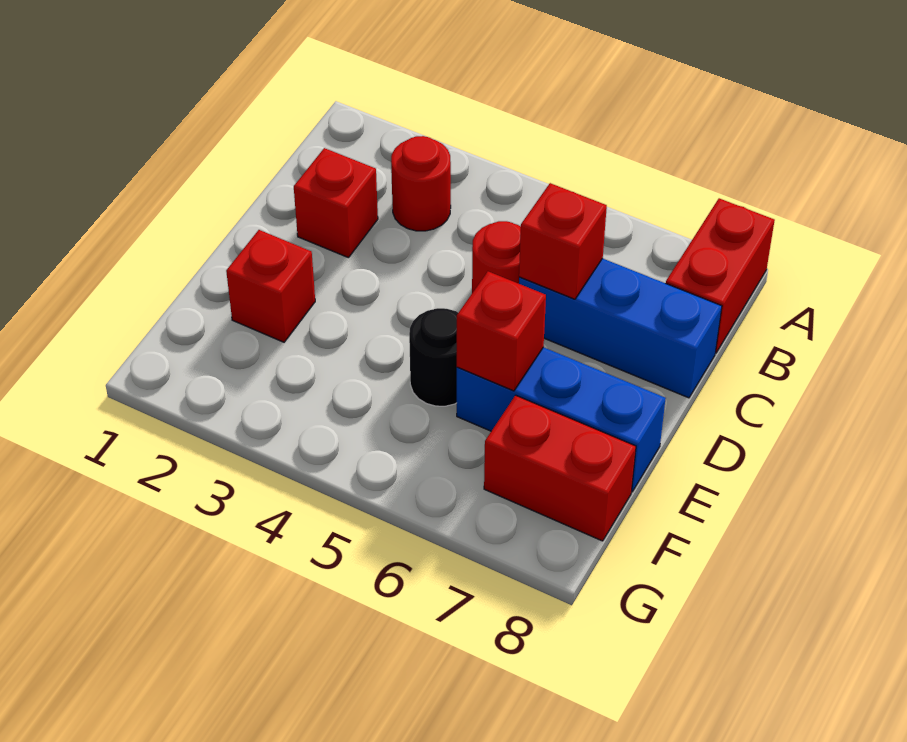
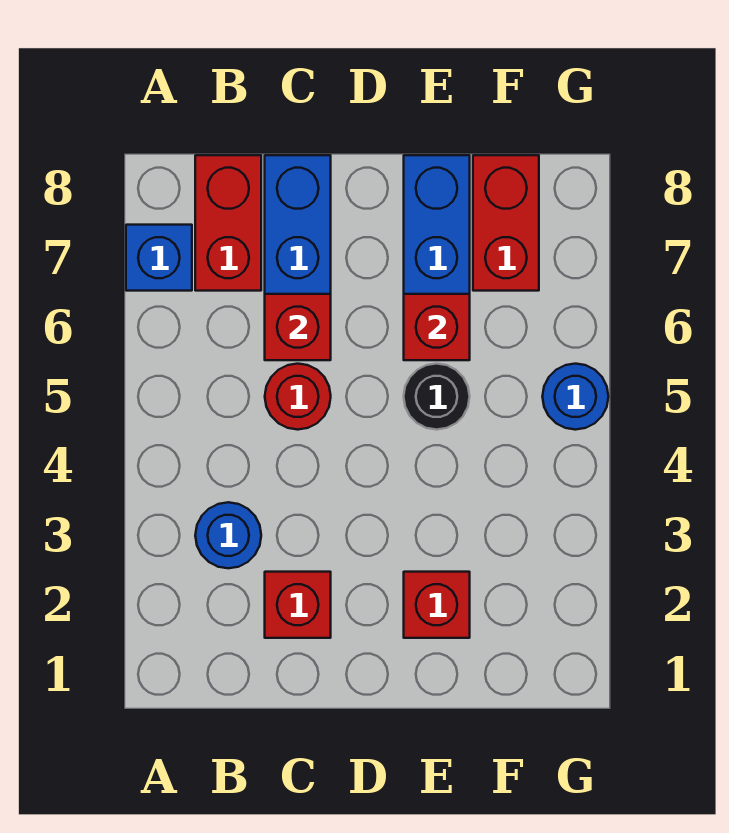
none -> blue 1x1 brick [126,225,192,291]
red 1x2 brick [666,198,775,353] -> red 1x2 brick turned to [195,155,261,291]
red 1x1 round brick [391,136,451,231] -> blue 1x1 round brick [195,502,261,568]
none -> blue 1x1 round brick [542,364,608,430]

